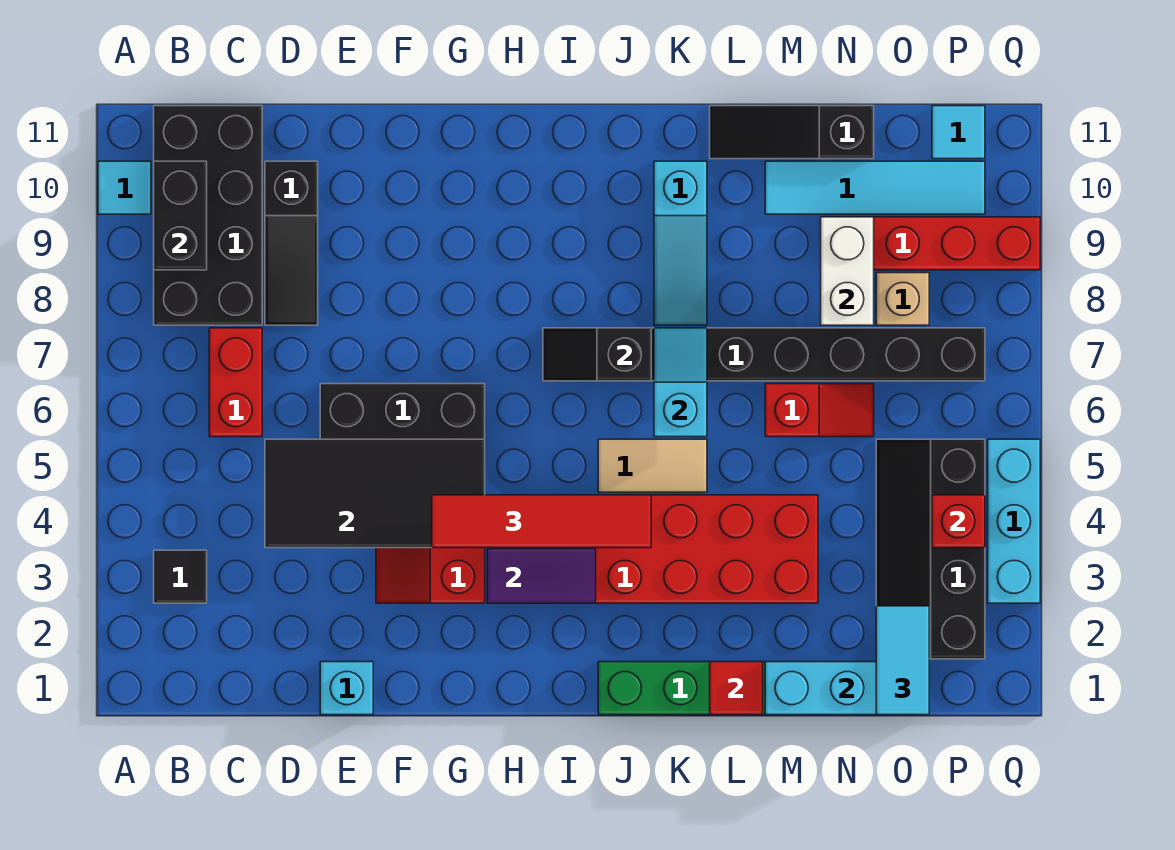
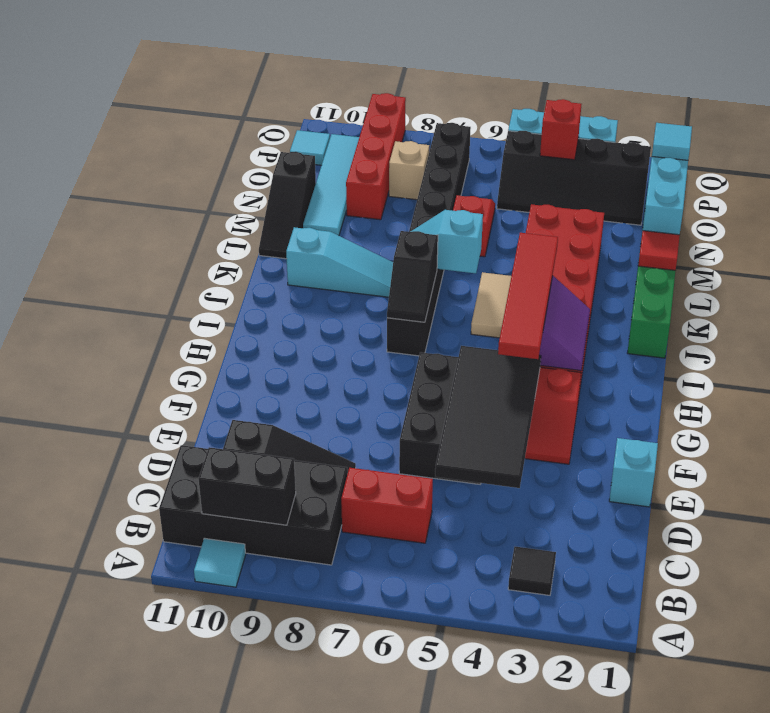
white 1x2 brick [821,217,874,325] -> none
cyan 1x2 tile [876,606,929,715] -> cyan 1x1 tile [652,123,692,160]

